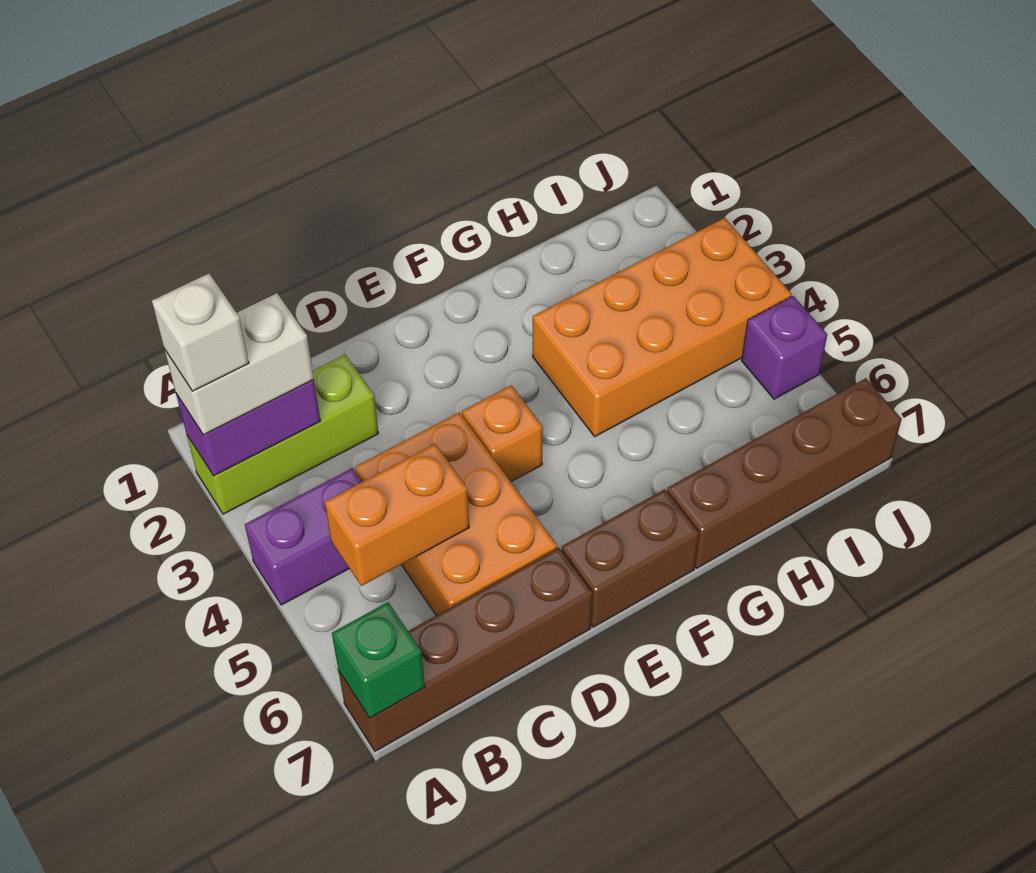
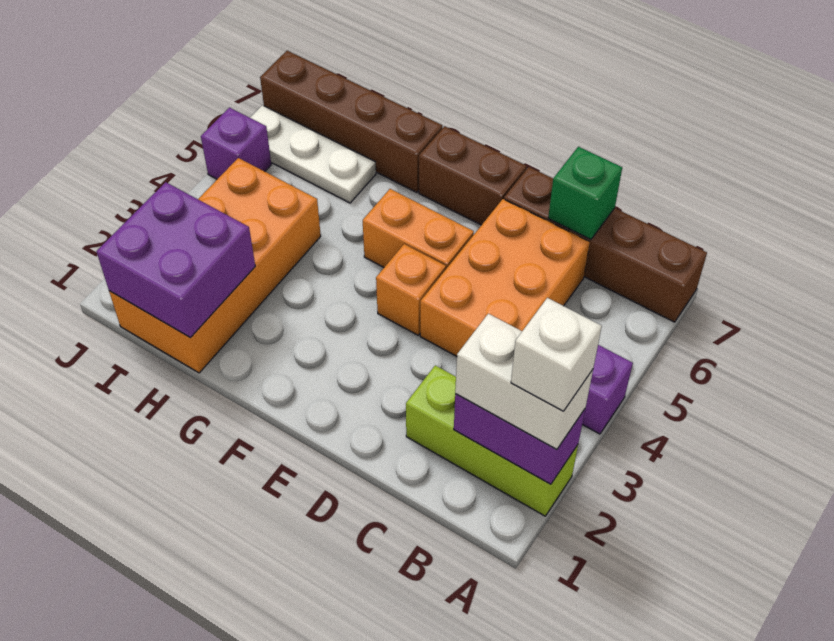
green 1x1 brick [332,602,425,718] -> green 1x1 brick moved to [548,147,622,239]
orange 1x2 brick [325,444,469,586] -> orange 1x2 brick moved to [363,189,474,269]
orange 2x4 brick [533,218,792,436] -> orange 2x4 brick turned to [109,158,321,373]
none -> purple 2x2 brick [97,182,255,337]
none -> white 1x3 plate [250,105,376,203]

